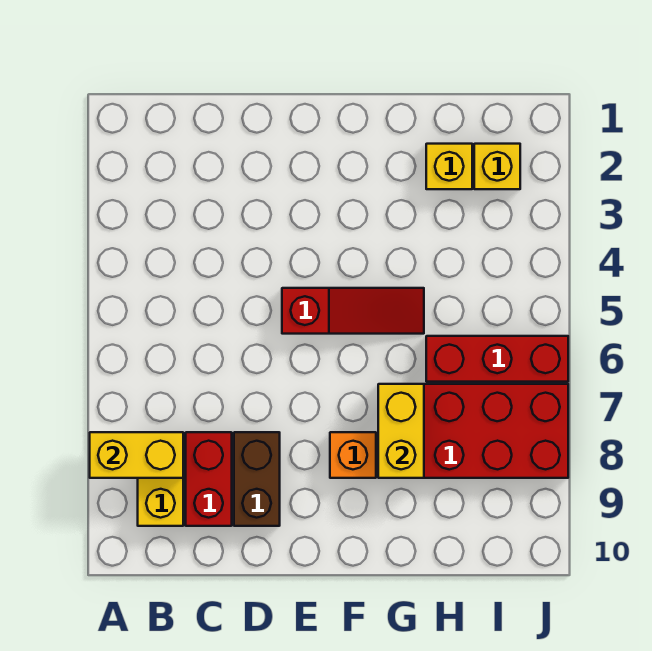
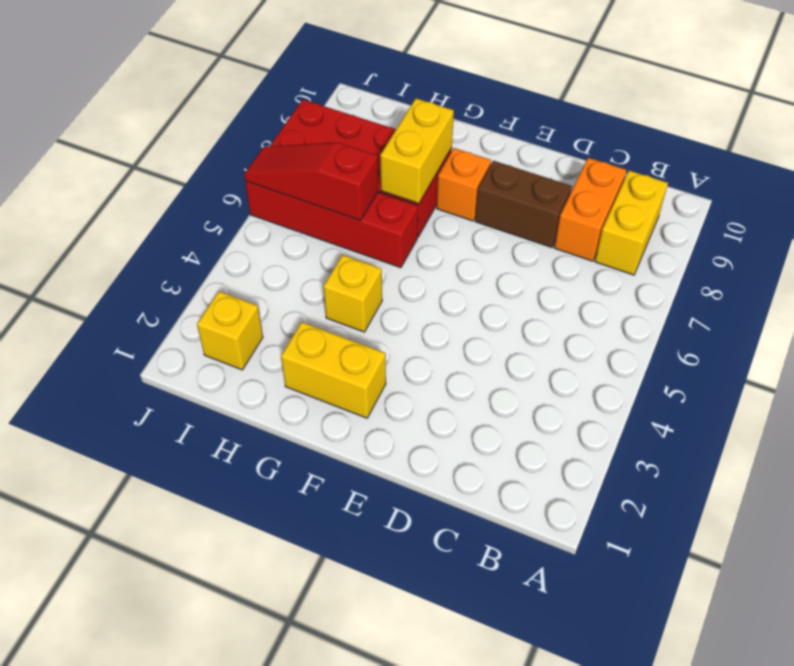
yellow 1x2 brick [90,432,183,478] -> yellow 1x2 brick moved to [281,322,386,418]
red 1x2 brick [186,432,232,526] -> orange 1x2 brick [554,158,627,261]
brown 1x2 brick [234,432,280,526] -> brown 1x2 brick turned to [475,161,572,247]
red 1x3 slope [282,288,424,334] -> red 1x3 slope moved to [244,143,378,220]
yellow 1x1 brick [426,144,472,189] -> yellow 1x1 brick moved to [323,255,382,332]
red 1x3 brick [426,336,568,382] -> red 1x4 brick [245,181,418,268]

